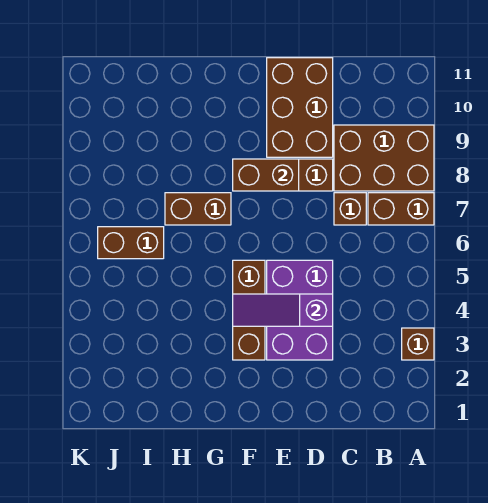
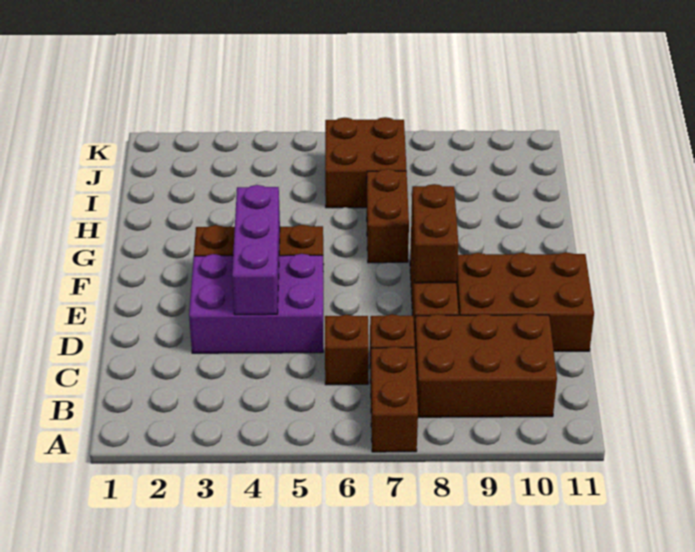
brown 1x1 brick [402,328,434,360] -> brown 1x1 brick moved to [325,315,369,385]
brown 2x3 brick [334,125,434,191] -> brown 2x3 brick turned to [415,314,557,417]
purple 1x3 slope [233,294,333,326] -> purple 1x3 brick [232,185,280,315]
brown 1x2 brick [98,227,164,259] -> brown 2x2 brick [325,117,406,208]

